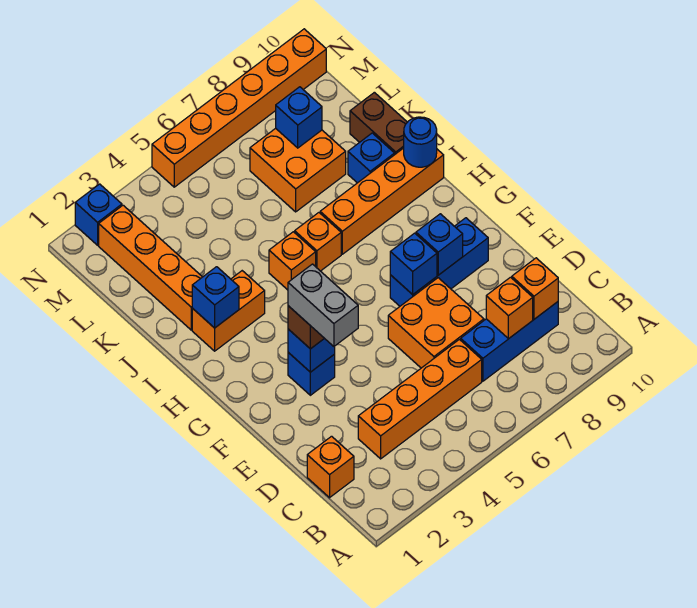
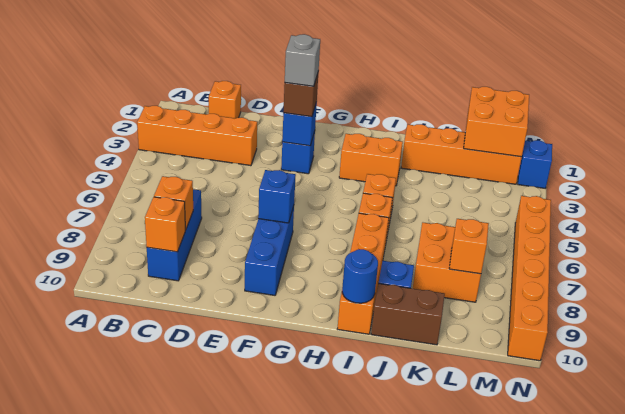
orange 1x4 brick [358,339,482,459] -> orange 1x4 brick turned to [137,106,257,166]
orange 2x2 brick [388,278,484,368] -> orange 2x2 brick moved to [464,87,529,157]
grey 1x2 brick [288,264,358,346] -> grey 1x1 brick [285,34,320,86]
blue 1x1 brick [416,214,463,275] -> none
orange 1x2 brick [192,271,265,351] -> orange 1x2 brick turned to [339,134,403,186]
blue 1x1 brick [192,267,239,328] -> none
blue 1x1 brick [276,87,322,148] -> orange 1x1 brick [449,219,489,274]

